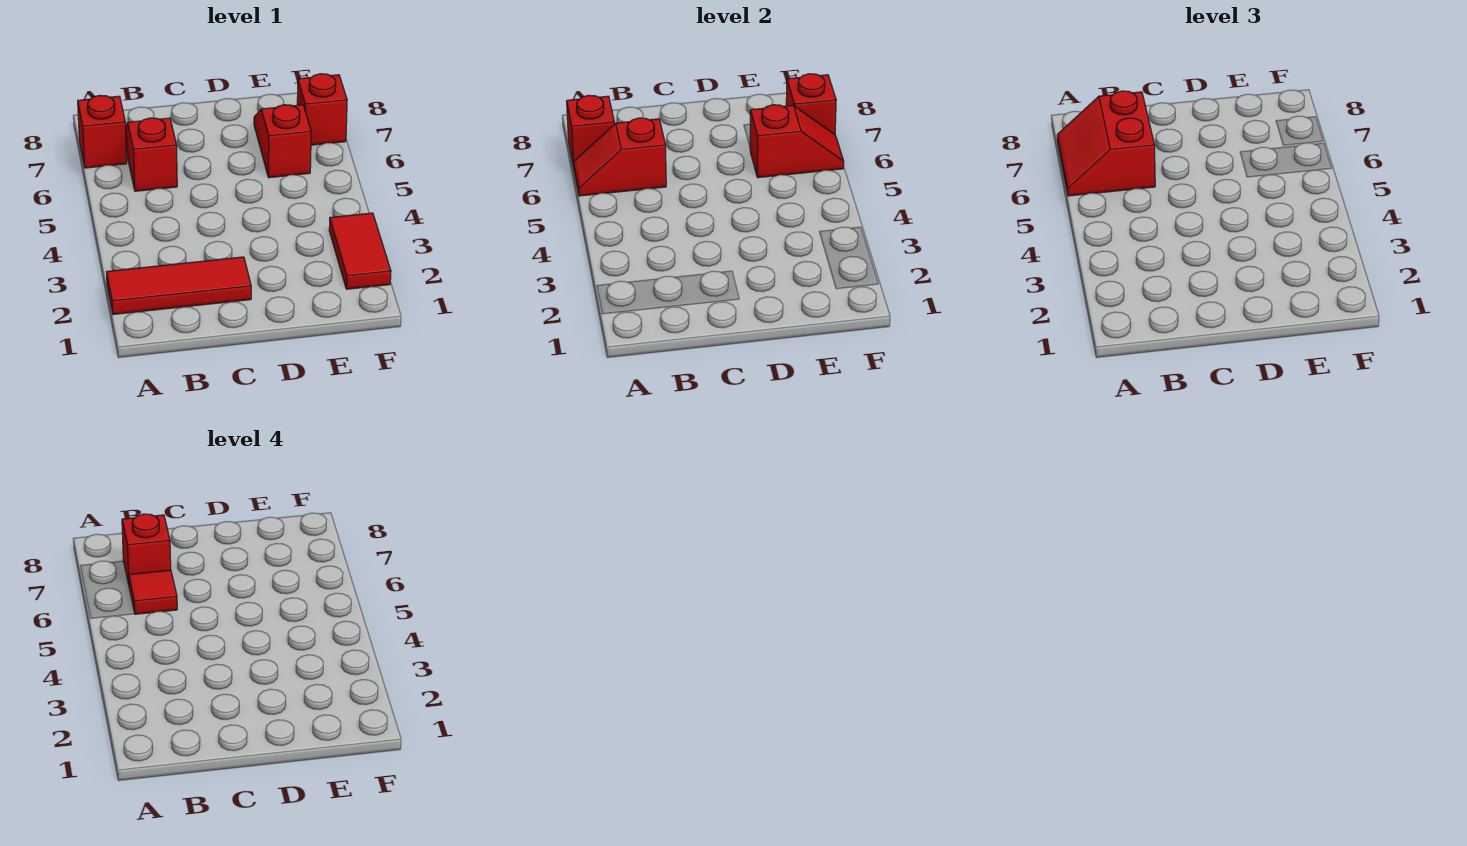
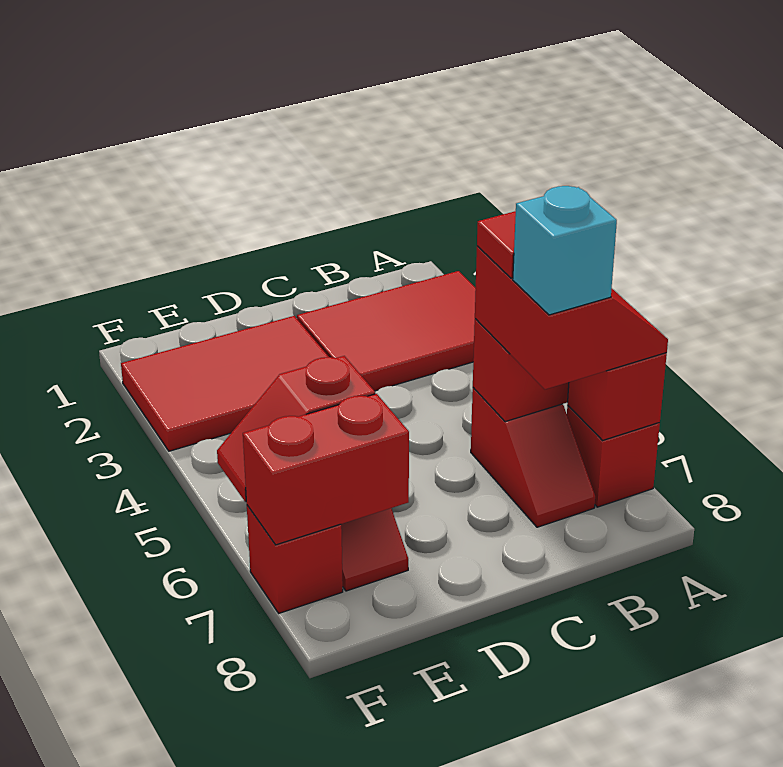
red 1x3 tile [107,257,251,314] -> red 2x3 tile [297,271,476,391]
red 1x1 brick [122,514,171,584] -> cyan 1x1 brick [513,186,617,315]
red 1x2 tile [329,213,391,289] -> red 2x3 tile [121,316,329,451]
red 1x1 brick [786,74,836,135] -> red 1x2 brick [243,394,409,545]

